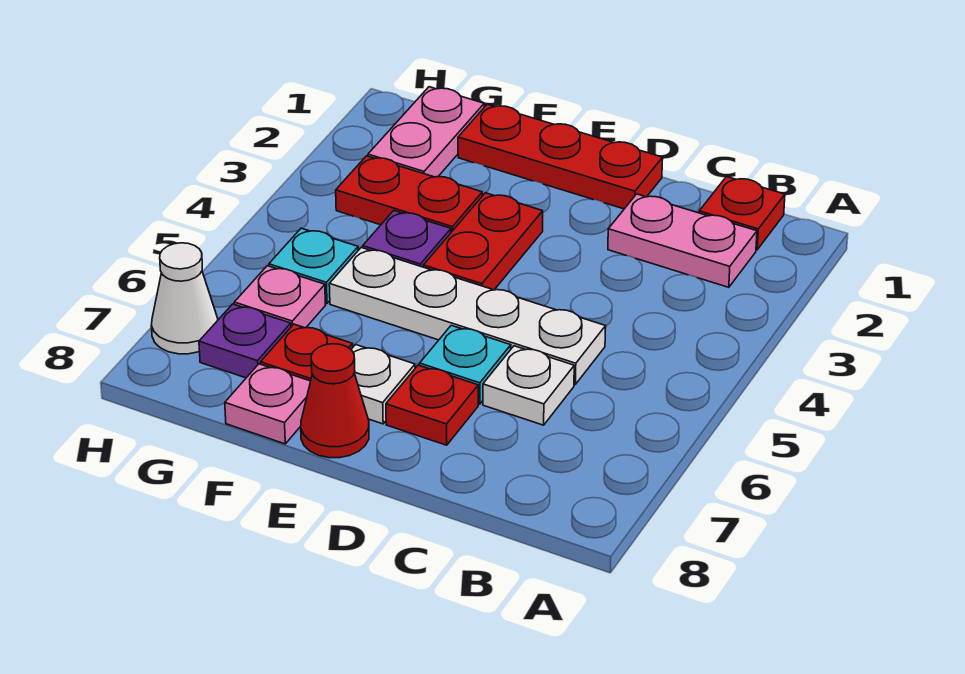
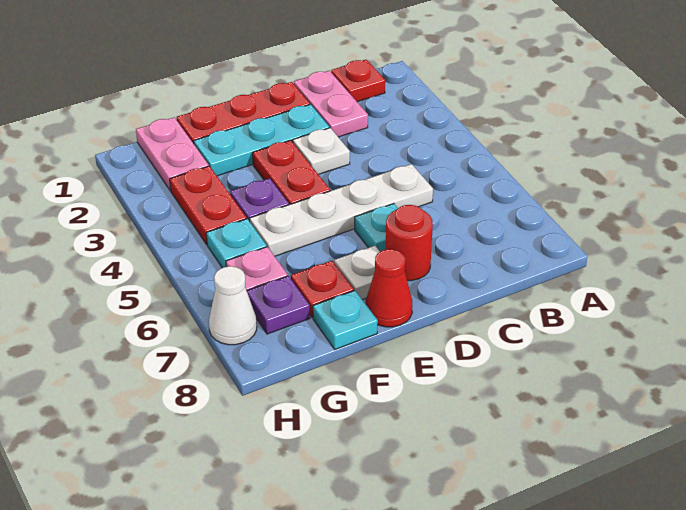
pink 1x2 plate [608,194,757,287] -> pink 1x2 plate turned to [294,71,368,137]
white 1x1 plate [483,346,574,425] -> white 1x1 plate moved to [293,128,350,174]
none -> cyan 1x3 plate [194,104,329,176]
red 1x1 plate [386,365,478,445] -> red 1x1 round brick [385,205,433,281]
red 1x2 plate [336,156,482,232] -> red 1x2 plate turned to [170,166,247,245]
pink 1x1 plate [225,364,311,444] -> cyan 1x1 plate [313,291,378,349]

